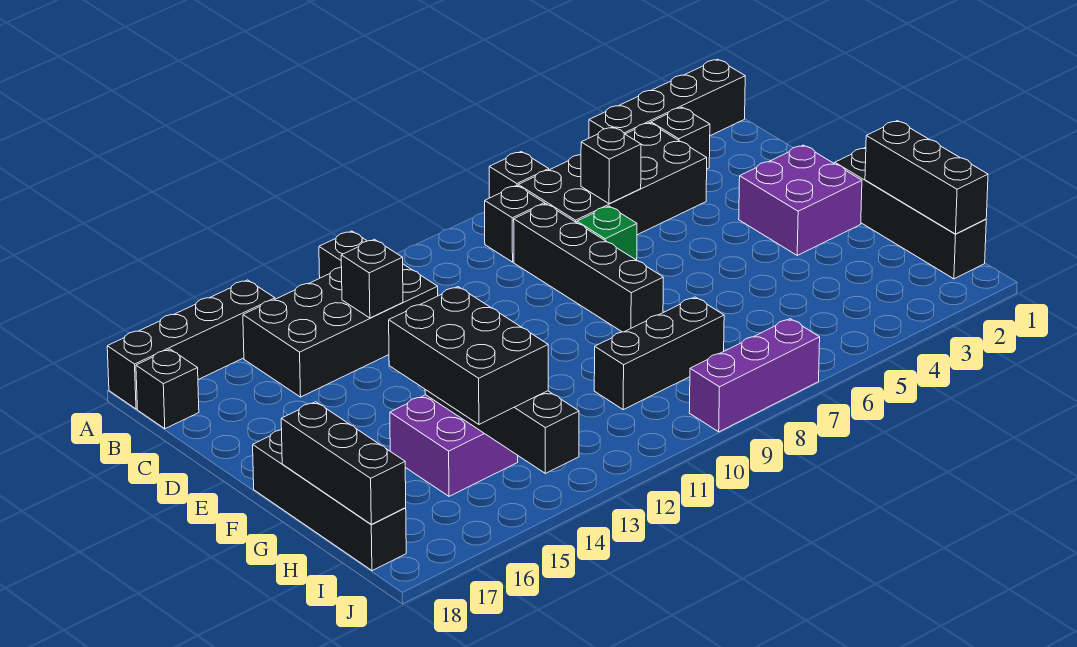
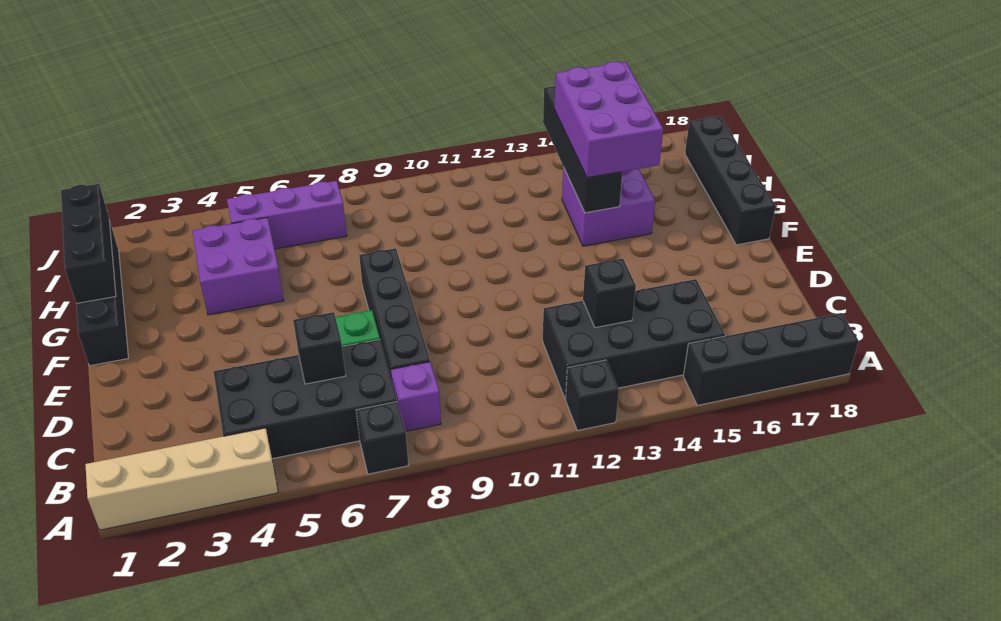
black 1x4 brick [589,59,745,138] -> tan 1x4 brick [85,428,278,530]
black 1x1 brick [651,107,710,169] -> none
black 1x1 brick [485,185,545,262] -> purple 1x1 brick [391,362,441,432]
black 1x1 brick [136,349,199,429] -> none
purple 2x2 brick [739,145,862,255] -> purple 2x2 brick moved to [193,218,284,315]
black 2x3 brick [389,287,548,424] -> purple 2x3 brick [554,62,663,178]
black 1x3 brick [281,402,406,524] -> none
black 1x3 brick [594,297,724,410] -> none
purple 1x3 brick [689,319,820,432] -> purple 1x3 brick moved to [227,181,347,249]

